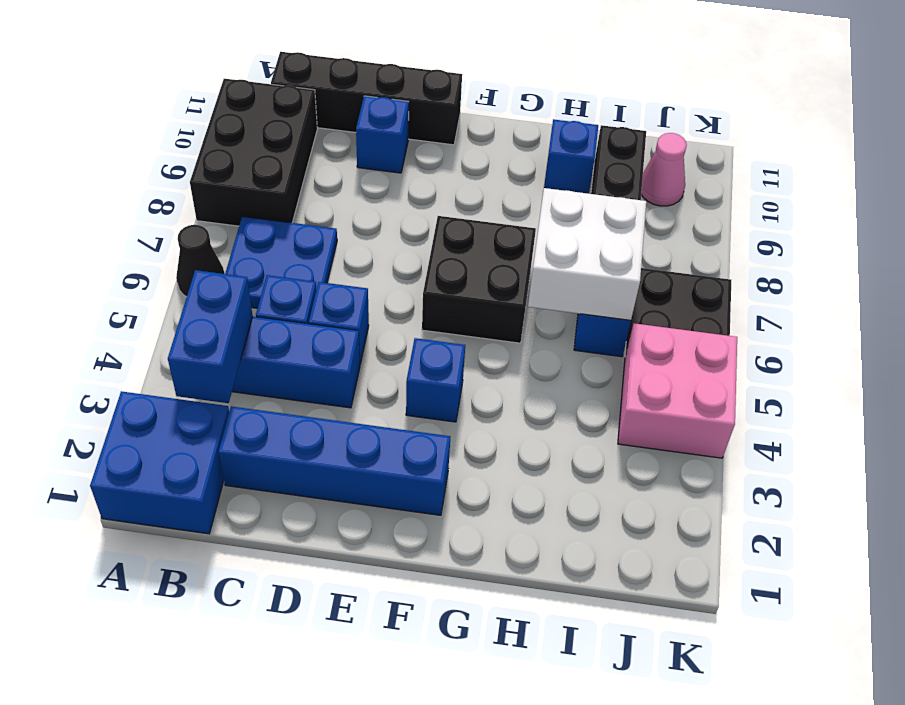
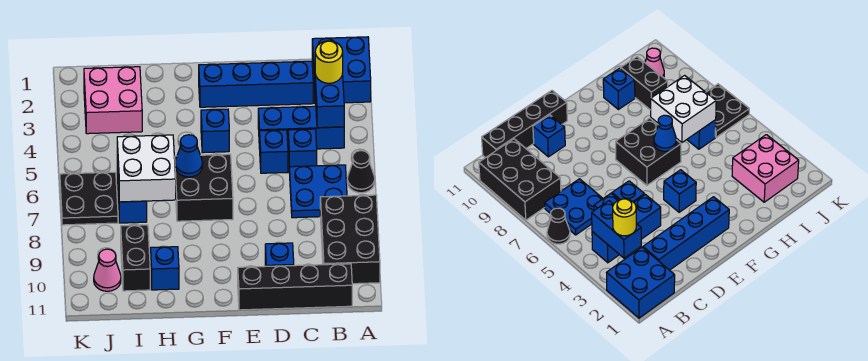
none -> yellow 1x1 round brick [315,41,343,83]
none -> blue 1x1 cone [175,135,203,177]
pink 2x2 brick [618,323,737,458] -> pink 2x2 brick moved to [84,67,142,134]

